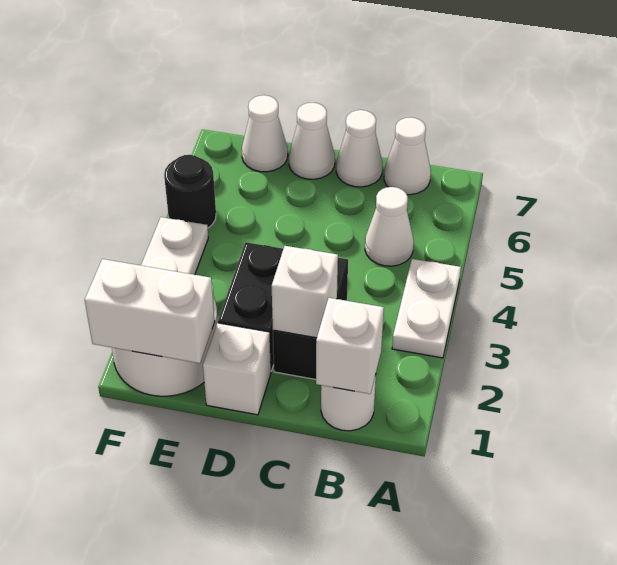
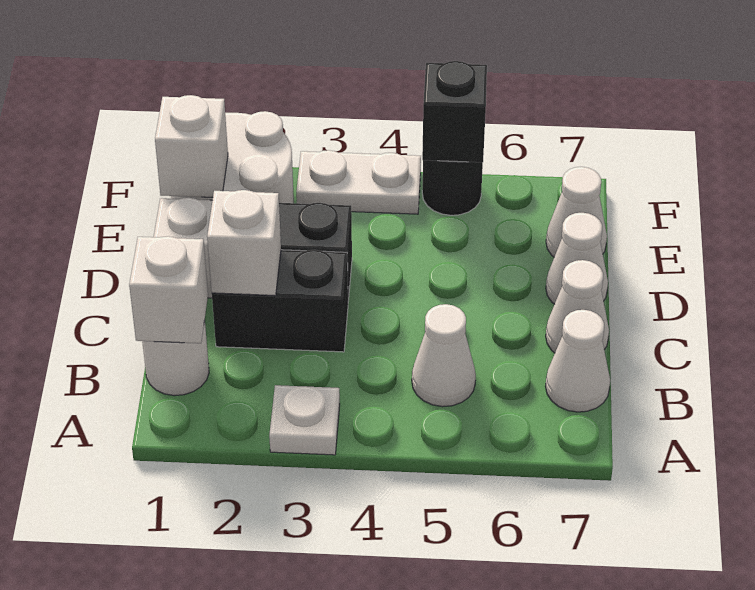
white 1x2 plate [392,259,461,358] -> white 1x1 plate [269,385,340,455]
white 1x2 brick [85,259,215,363] -> white 1x1 brick [155,95,228,197]
none -> black 1x1 brick [422,61,487,162]

